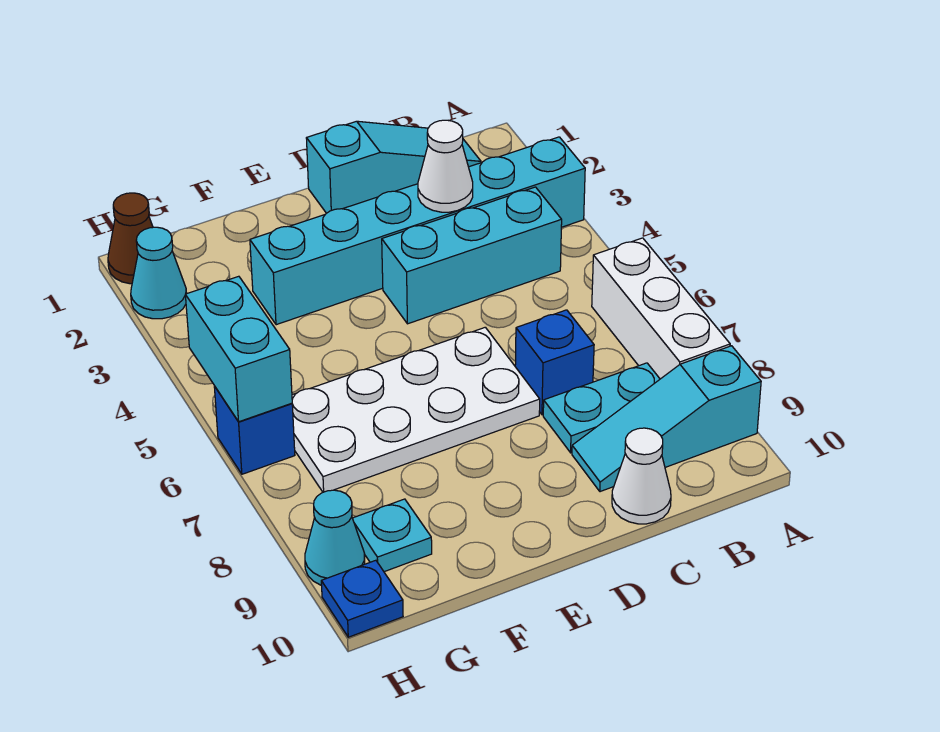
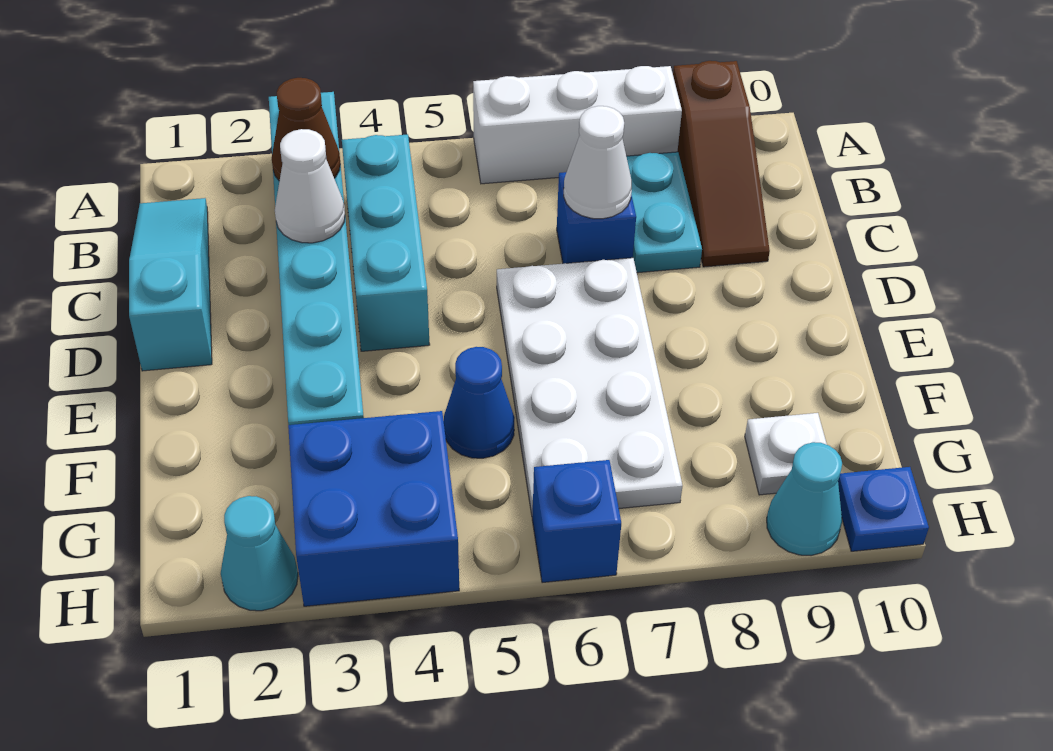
cyan 1x3 slope [572,346,761,492] -> brown 1x3 slope [673,61,770,267]
white 1x1 cone [612,428,671,524] -> white 1x1 cone moved to [564,106,632,219]
none -> blue 1x1 cone [444,347,515,458]
none -> blue 2x2 brick [288,411,459,606]
cyan 1x1 plate [353,499,432,572] -> white 1x1 plate [745,413,827,495]
brown 1x1 cone [108,193,153,284] -> brown 1x1 cone moved to [272,78,340,181]
cyan 1x2 brick [185,276,292,422] -> none

